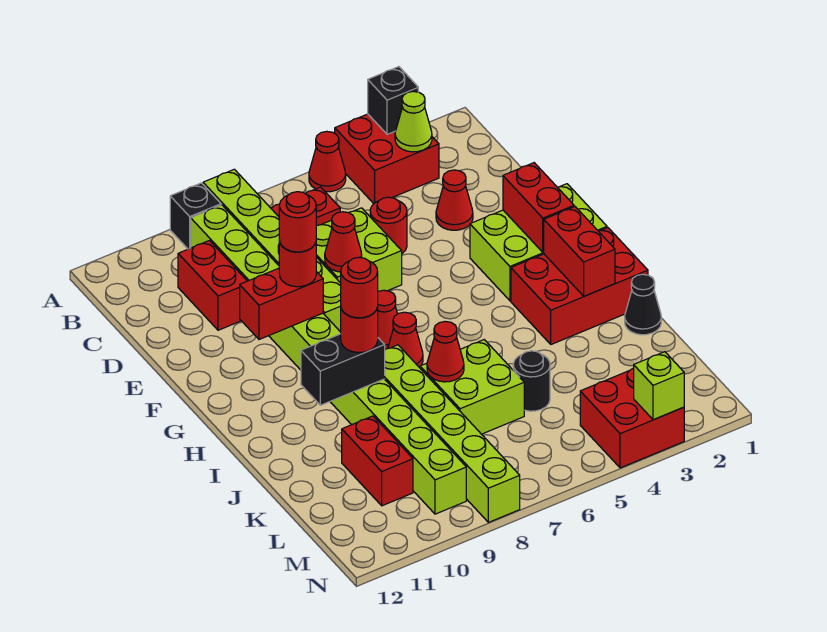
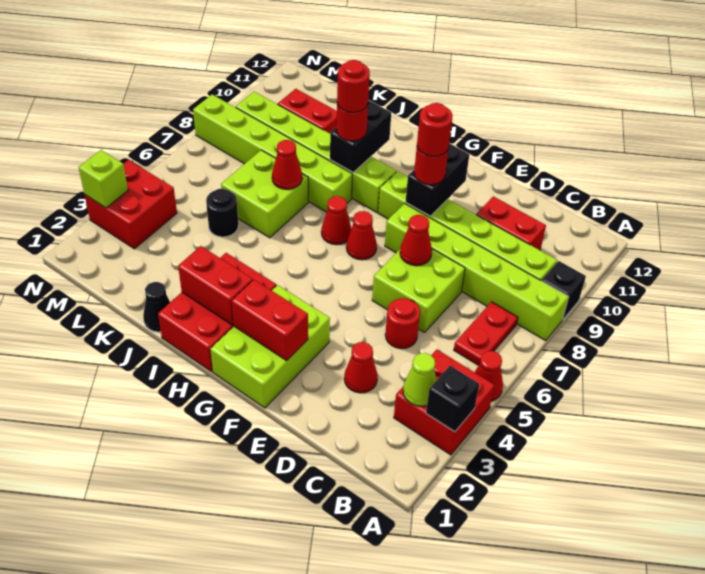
red 1x2 brick [240,268,323,339] -> black 1x2 brick [406,143,469,216]

